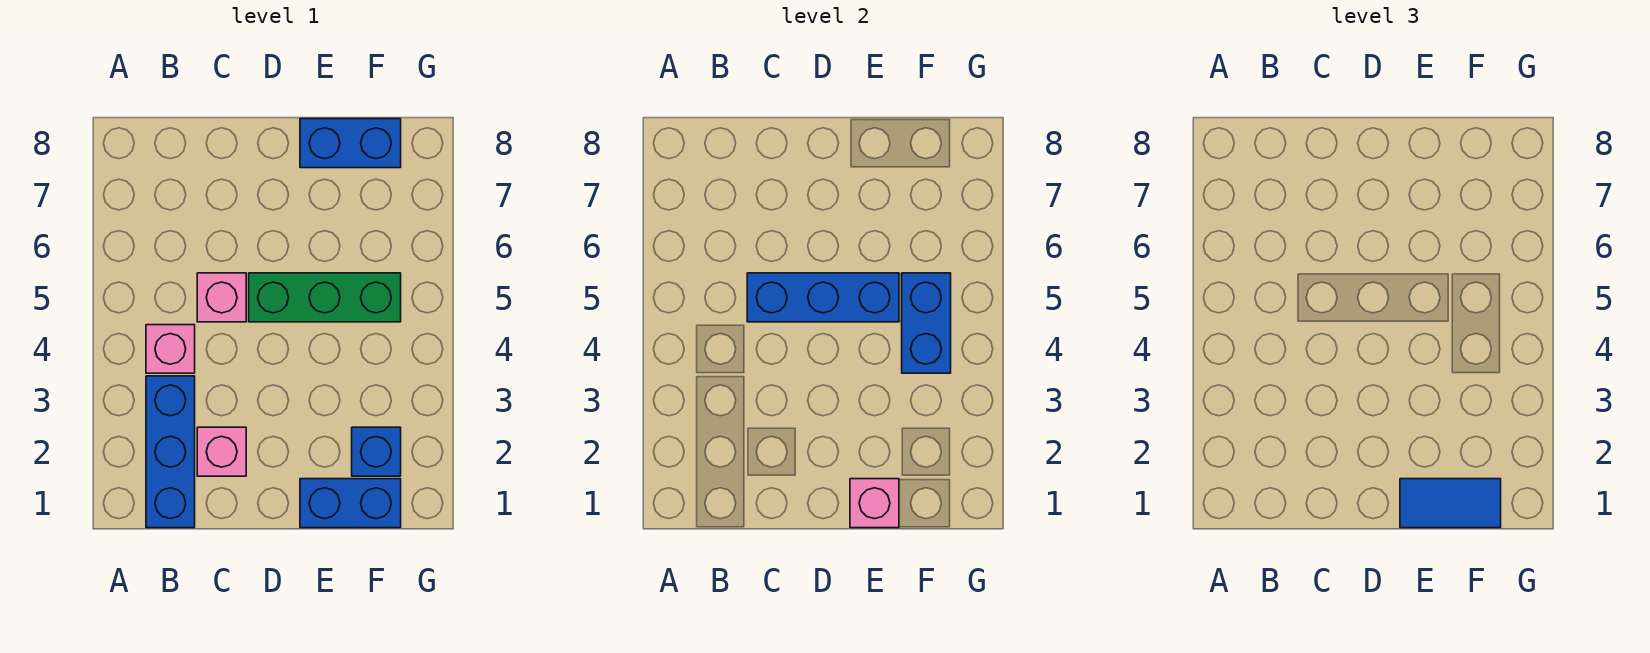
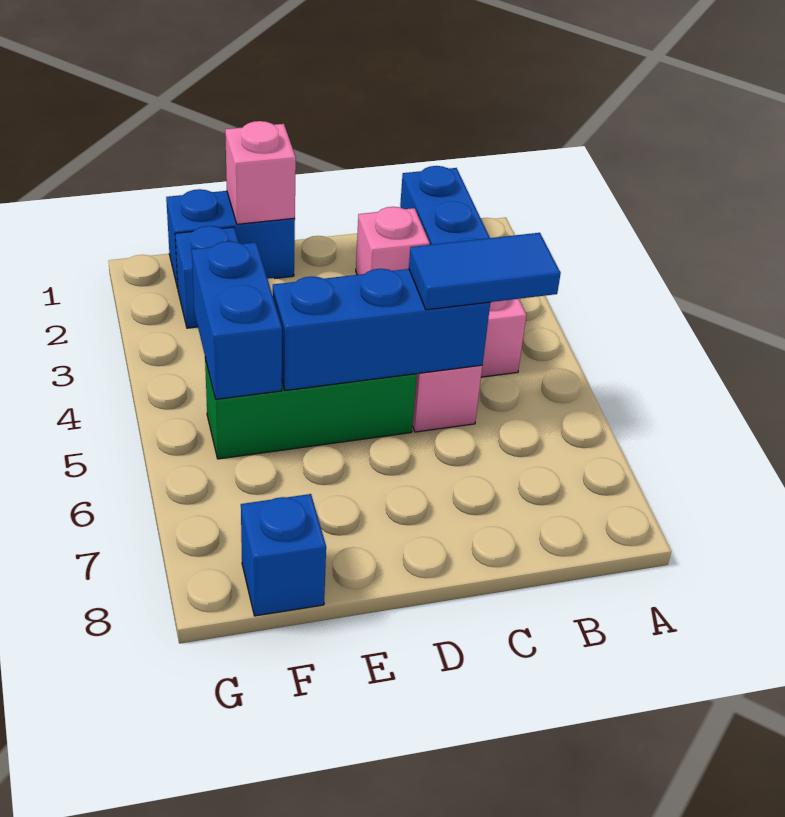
blue 1x2 tile [1400,479,1501,528] -> blue 1x2 tile moved to [409,233,561,310]
blue 1x2 brick [300,119,401,168] -> blue 1x1 brick [241,494,326,616]

